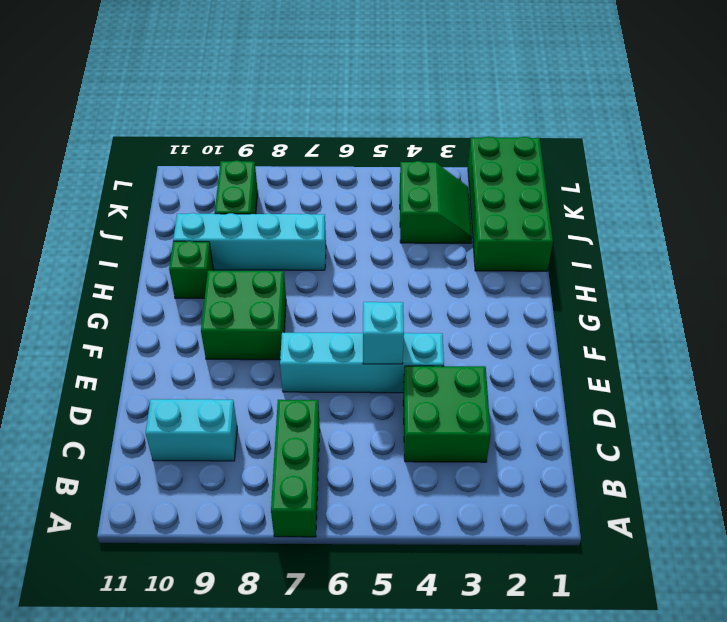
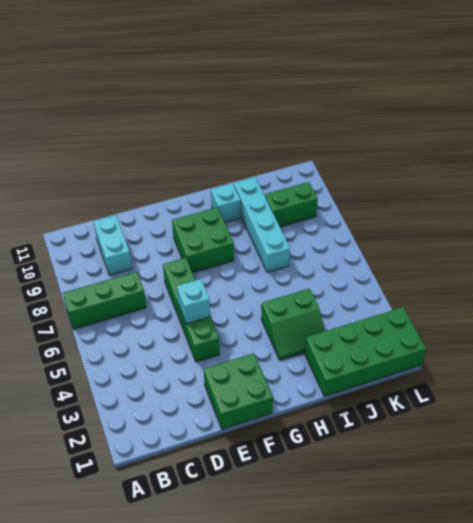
green 2x2 brick [403,366,491,462] -> green 2x2 brick moved to [204,353,273,429]
cyan 1x4 brick [280,333,444,393] -> green 1x4 brick [163,258,220,362]
green 1x1 brick [169,241,214,298] -> cyan 1x1 brick [211,183,241,222]
green 2x2 slope [400,161,472,243] -> green 2x2 slope moved to [261,288,325,360]

